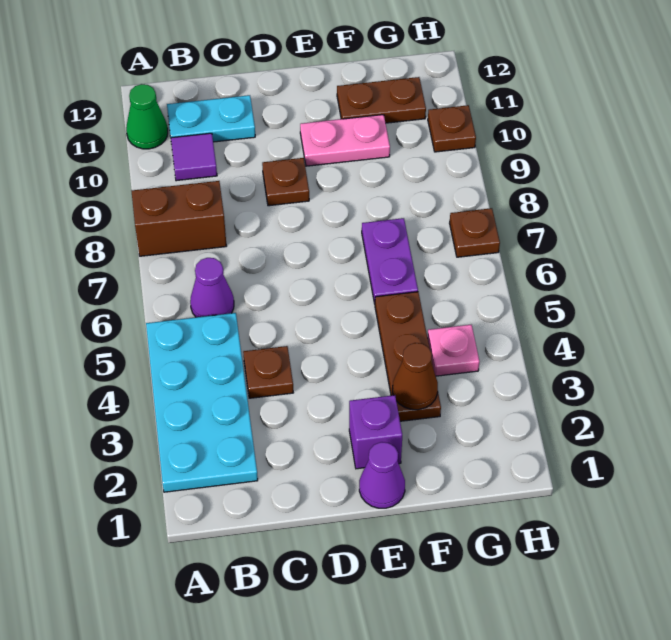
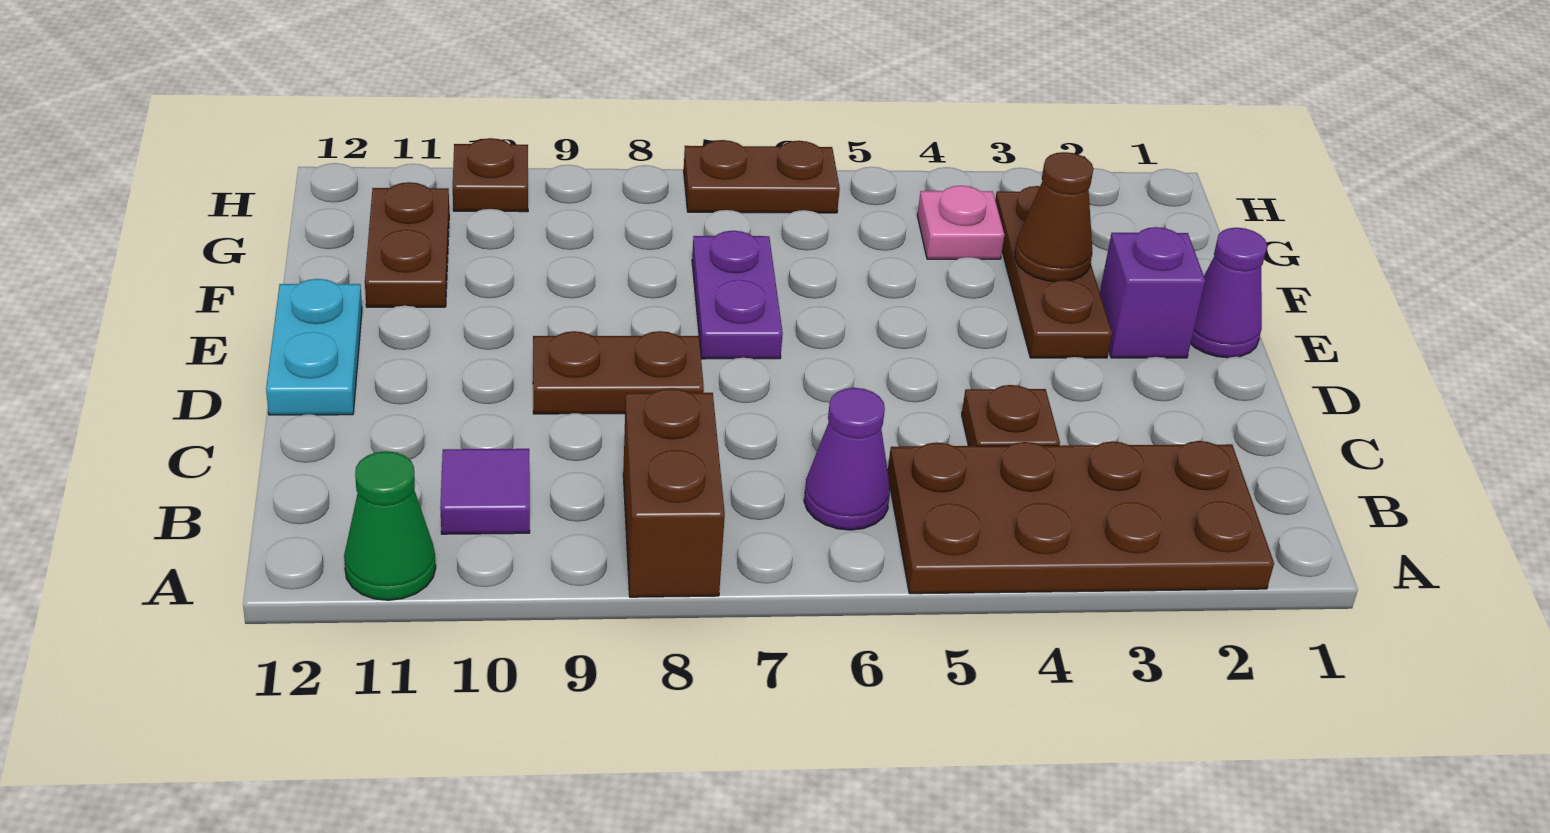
cyan 2x4 plate [146,313,258,492] -> brown 2x4 plate [888,441,1274,594]
cyan 1x2 plate [167,95,255,142] -> cyan 1x2 plate moved to [266,279,362,415]
brown 1x1 plate [262,158,309,206] -> brown 1x2 plate [533,331,704,414]
pink 1x2 plate [300,115,390,166] -> none
brown 1x3 plate [375,292,441,421] -> brown 1x3 plate turned to [995,186,1112,358]
purple 1x2 plate [362,218,418,304] -> purple 1x2 plate turned to [692,231,783,359]
brown 1x1 plate [450,208,500,257] -> brown 1x2 plate [684,140,840,213]

